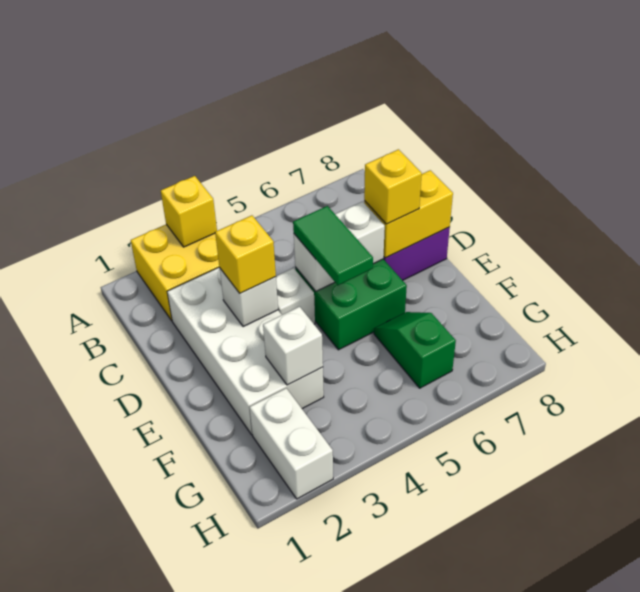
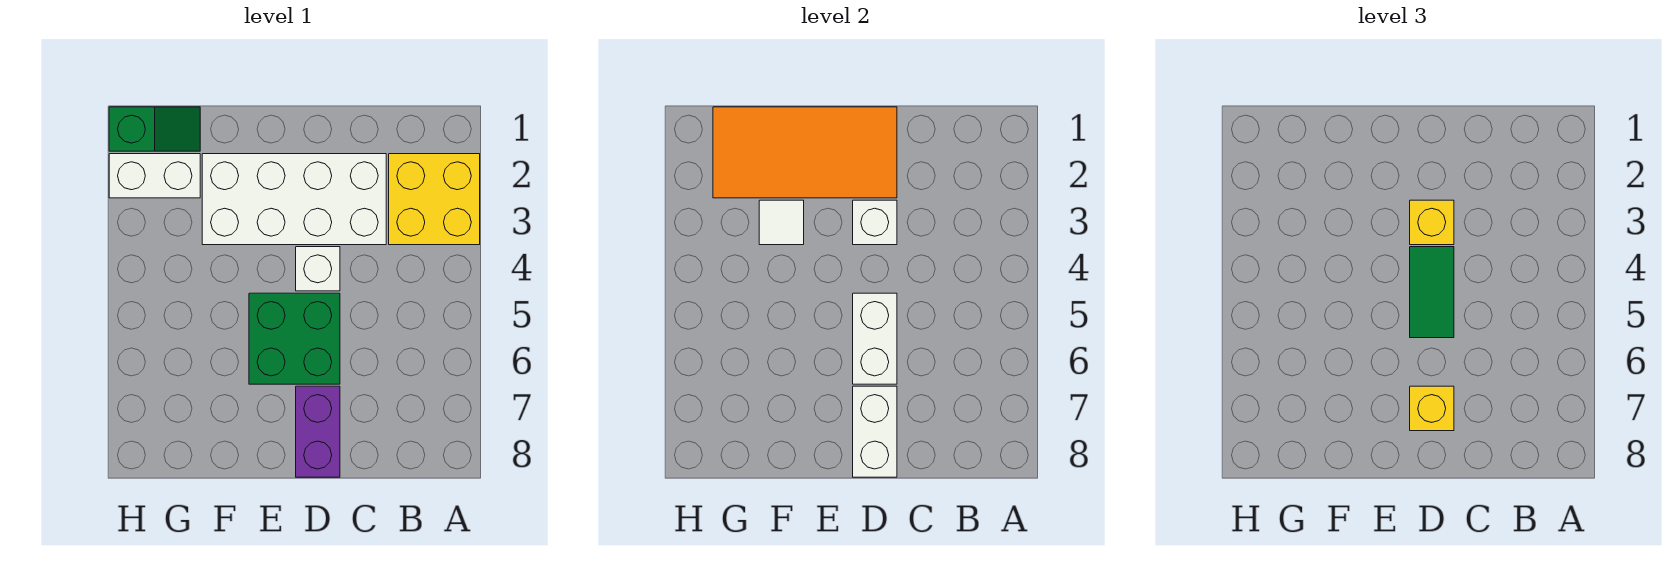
yellow 1x1 brick [161,176,217,247] -> none
none -> orange 2x4 tile [713,107,897,198]
green 1x2 tile [293,206,373,285] -> green 1x2 tile turned to [1410,247,1454,338]
yellow 1x2 brick [364,170,453,258] -> white 1x2 brick [853,386,897,477]
white 1x1 brick [263,307,323,385] -> white 1x1 tile [759,200,804,245]
green 1x2 slope [374,312,456,388] -> green 1x2 slope moved to [109,107,200,151]

